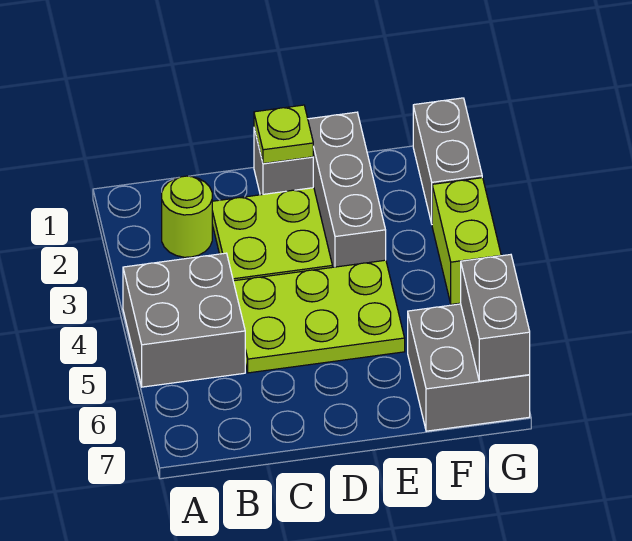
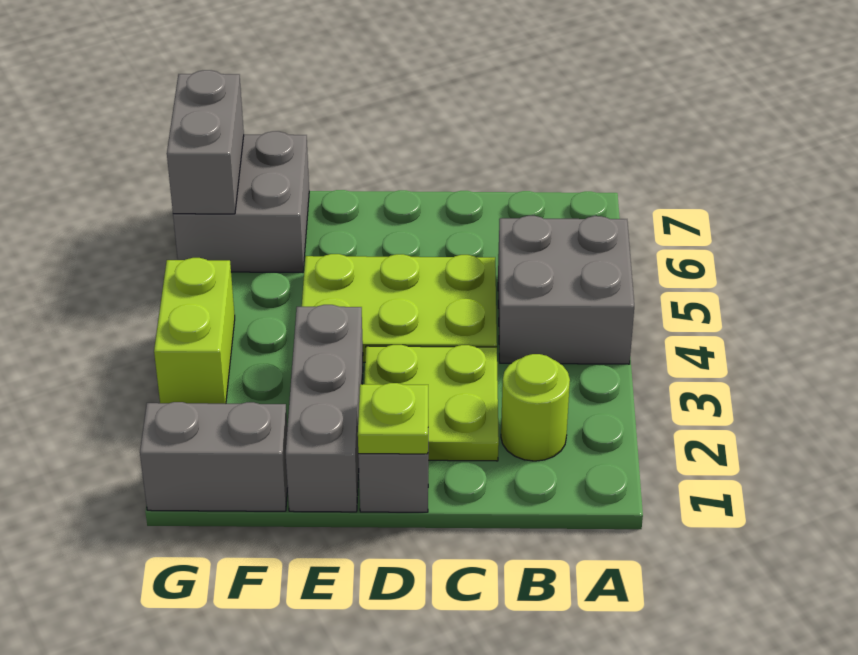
grey 1x2 brick [413,98,482,224] -> grey 1x2 brick turned to [140,402,288,511]

